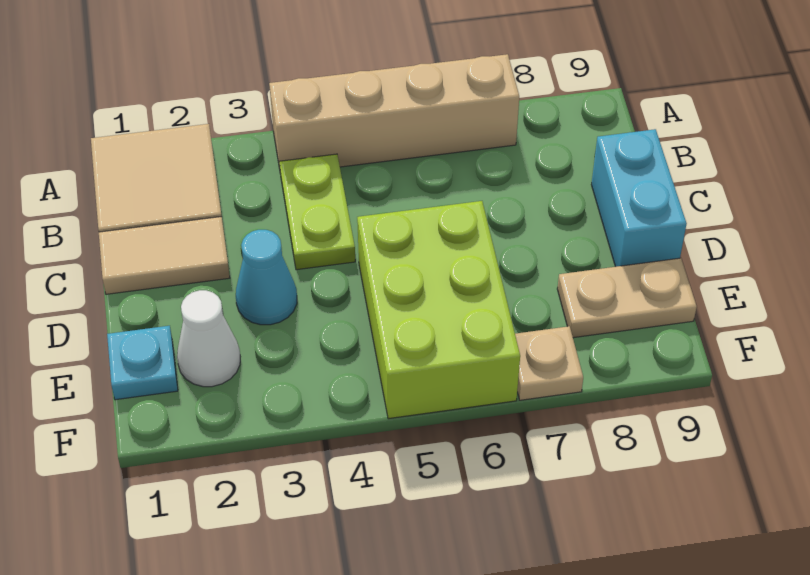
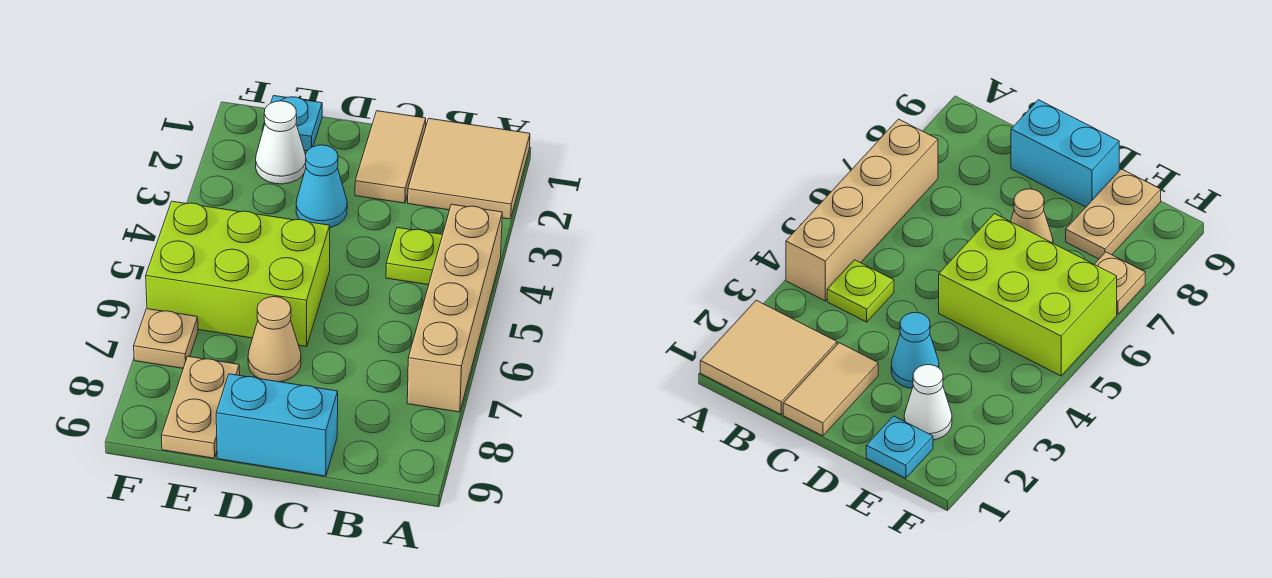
lime 1x2 plate [280,154,355,270] -> lime 1x1 plate [386,228,443,285]
none -> tan 1x1 cone [248,297,301,382]

